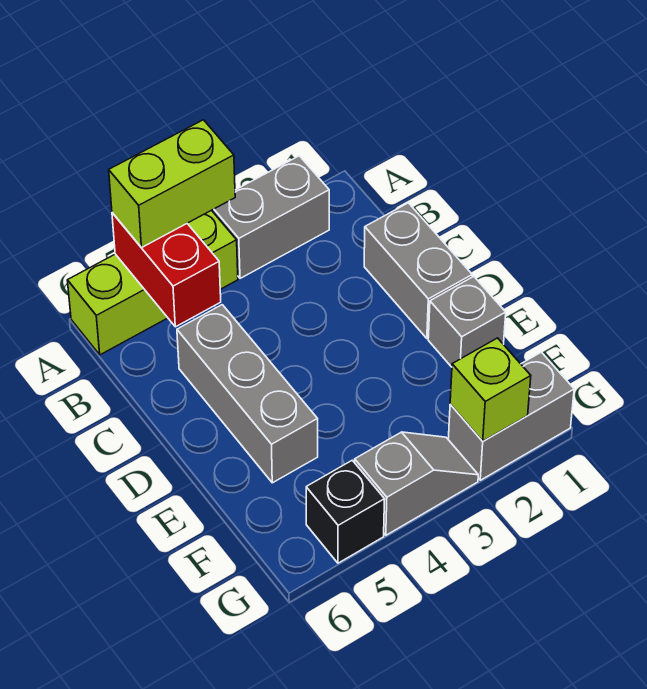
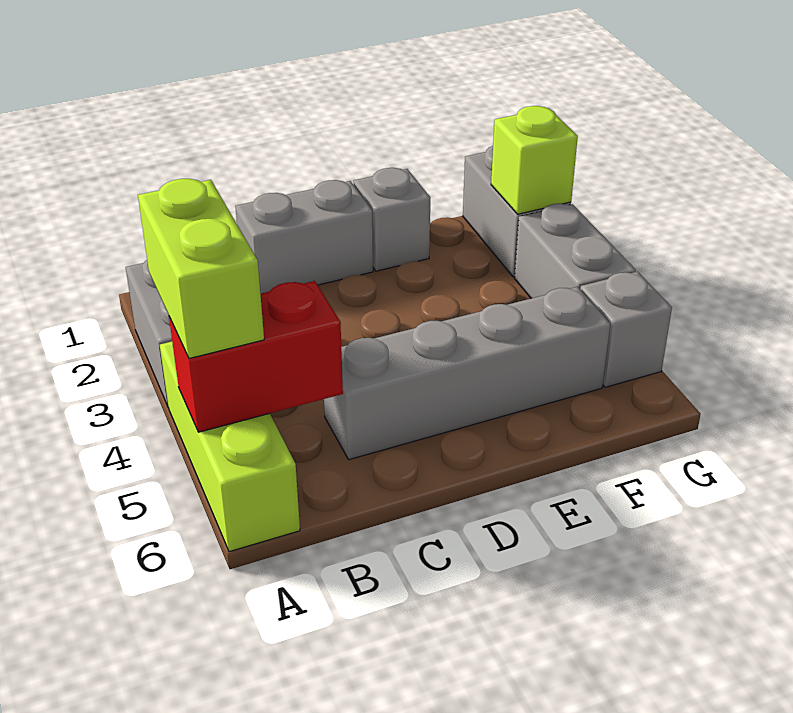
grey 1x3 brick [177,305,318,483] -> grey 1x4 brick [324,287,610,460]
grey 1x2 slope [355,432,478,535] -> grey 1x2 brick [515,204,636,298]
black 1x1 brick [306,460,385,563] -> grey 1x1 brick [580,272,672,387]

